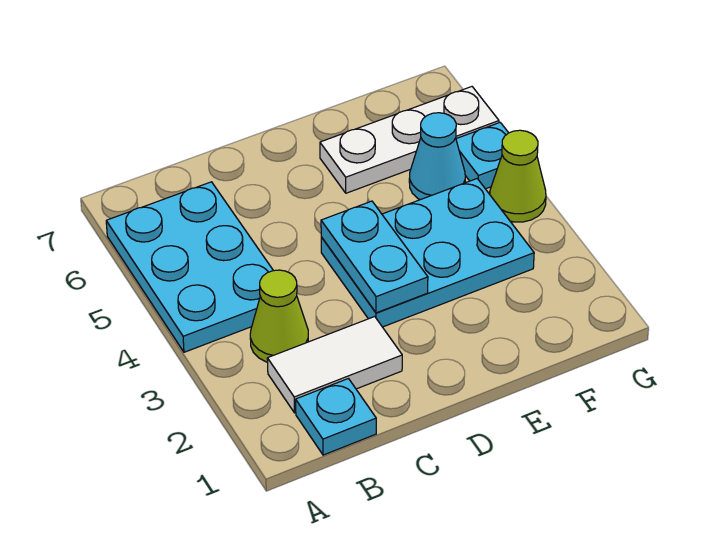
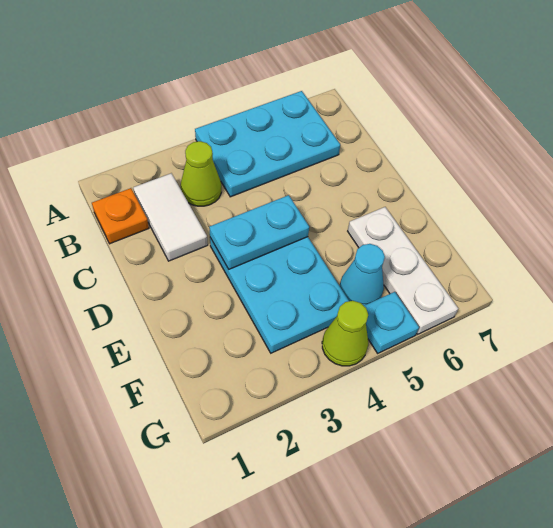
cyan 1x1 plate [296,379,376,455] -> orange 1x1 plate [92,188,149,244]

